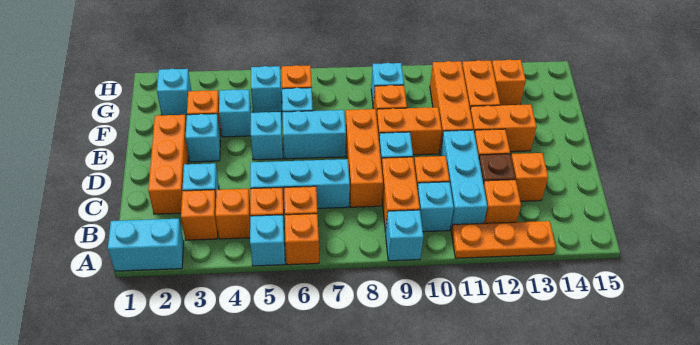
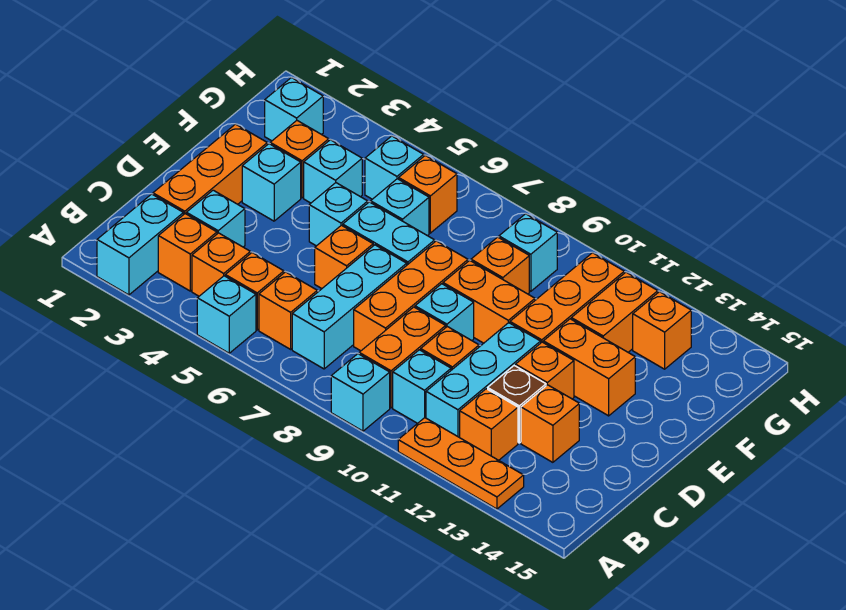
cyan 1x2 brick [108,219,184,271] -> cyan 1x2 brick turned to [97,194,183,295]
orange 1x1 brick [285,214,319,265] -> orange 1x1 brick moved to [315,225,373,288]
cyan 1x3 brick [250,159,350,210] -> cyan 1x3 brick turned to [292,245,407,369]

